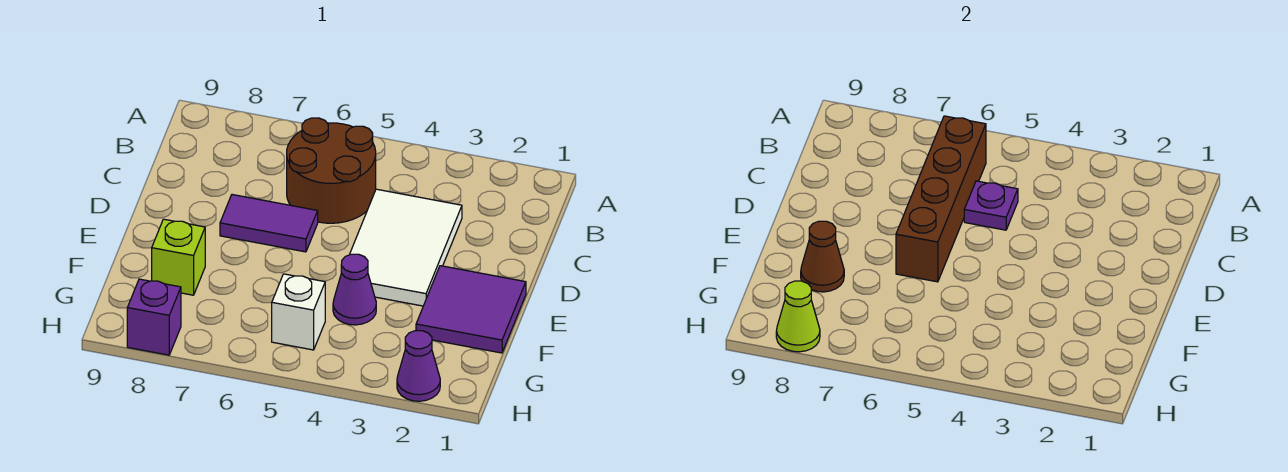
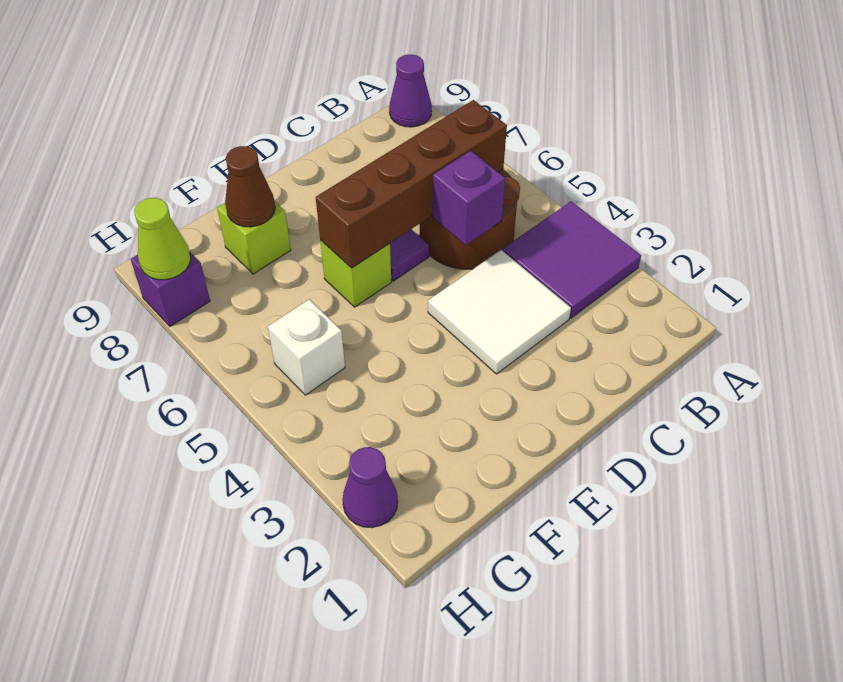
white 2x3 tile [349,189,462,306] -> white 2x2 tile [428,250,571,374]
purple 1x1 plate [964,181,1018,230] -> purple 1x1 brick [433,151,505,245]
purple 2x2 tile [416,266,526,353] -> purple 2x2 tile moved to [503,201,641,318]
none -> lime 1x1 brick [320,240,391,307]
purple 1x1 cone [333,254,376,325] -> purple 1x1 cone moved to [389,55,432,127]

